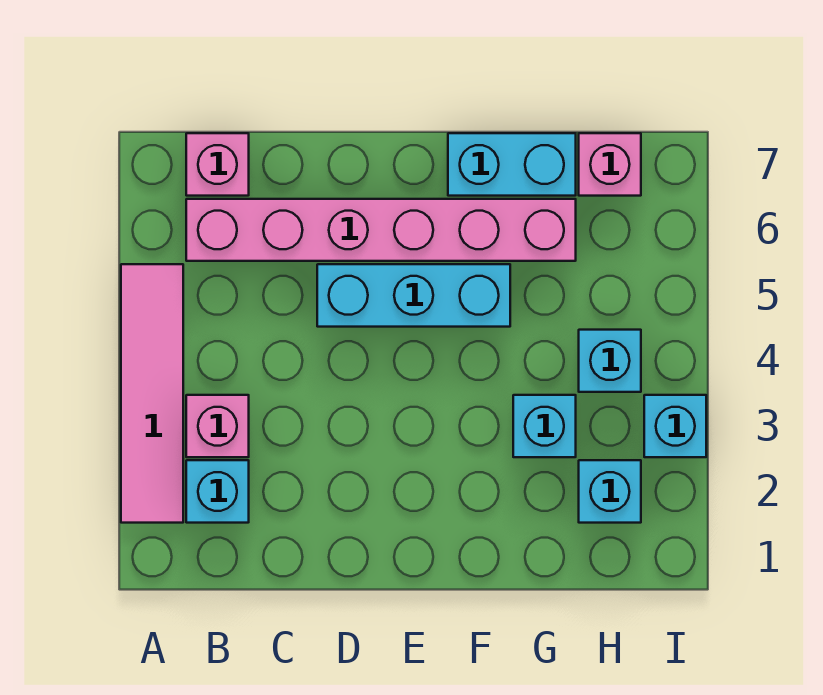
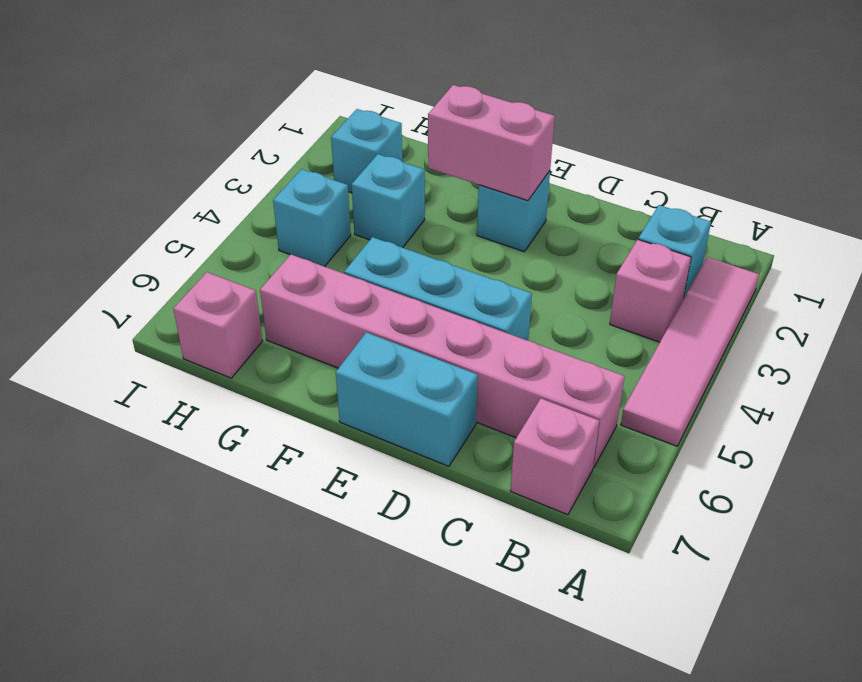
none -> pink 1x2 brick [428,85,555,201]
cyan 1x2 brick [448,133,576,196] -> cyan 1x2 brick moved to [336,332,478,466]
cyan 1x1 brick [644,395,706,457] -> cyan 1x1 brick moved to [477,171,550,252]

